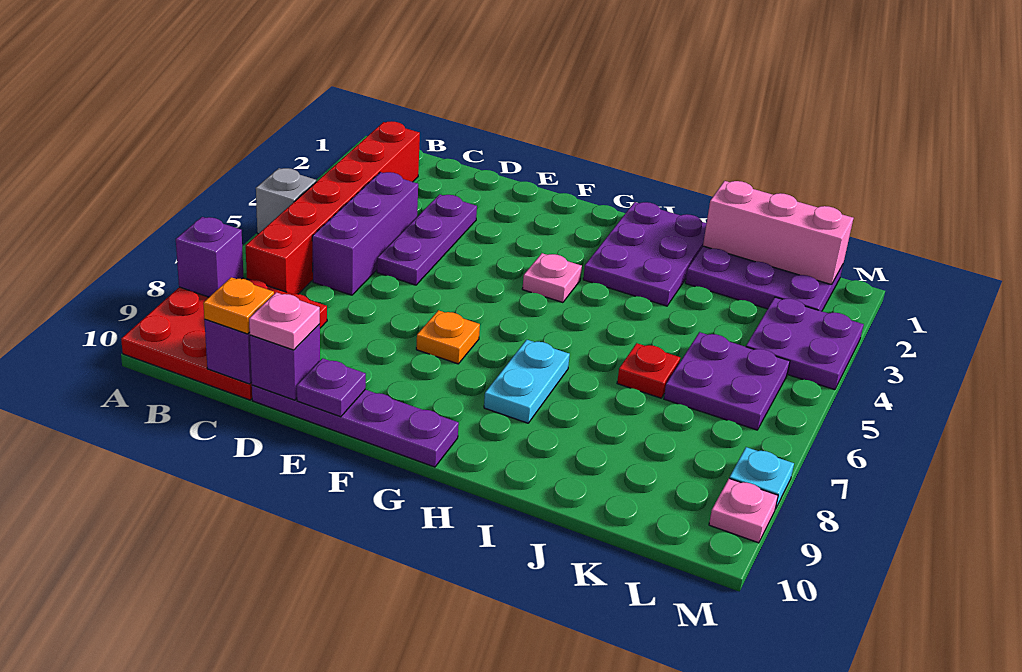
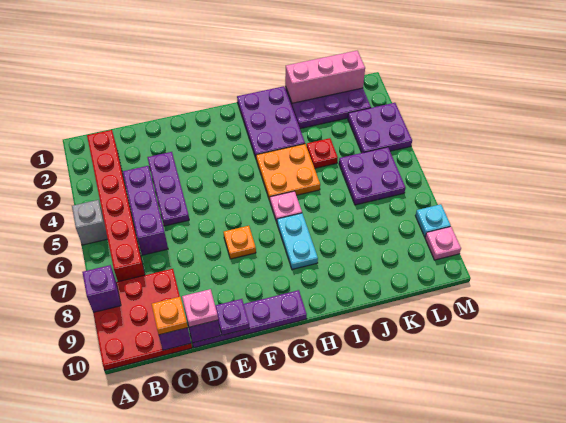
pink 1x1 plate [522,253,582,303] -> pink 1x1 plate moved to [270,191,302,222]
none -> orange 2x2 plate [256,144,320,201]
red 1x1 plate [617,343,680,398] -> red 1x1 plate moved to [307,138,338,168]

